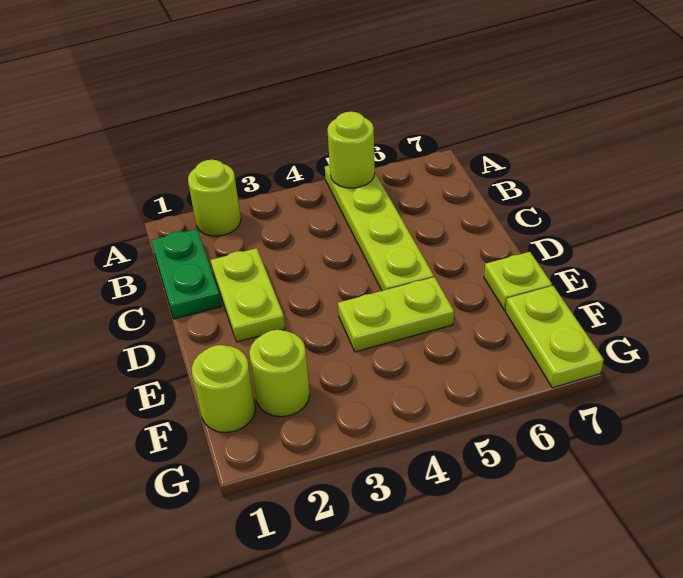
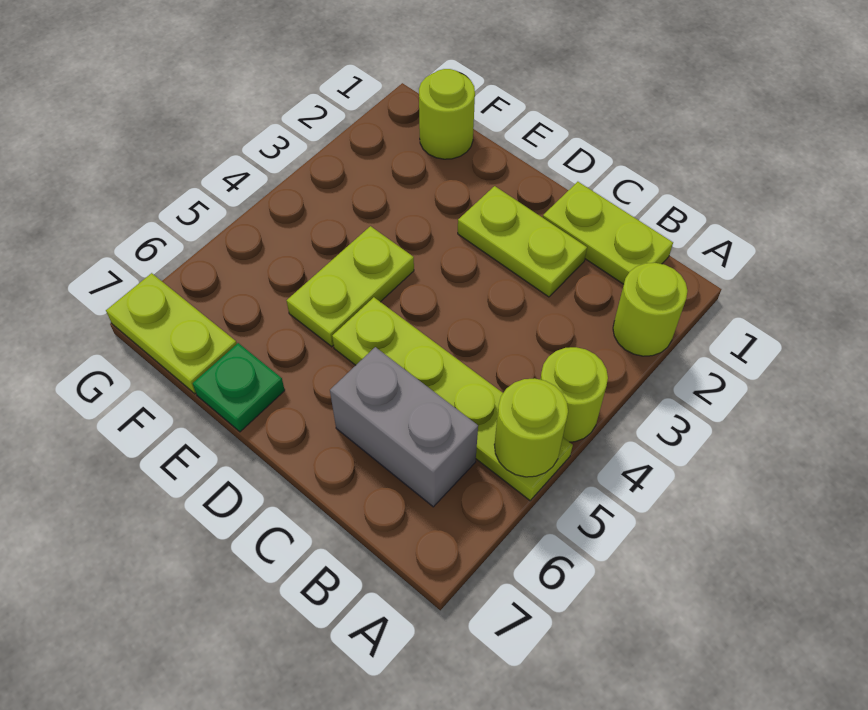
green 1x2 plate [151,229,221,319] -> lime 1x2 plate [543,182,673,284]
none -> grey 1x2 brick [330,347,478,507]
lime 1x1 plate [484,252,552,311] -> green 1x1 plate [193,343,285,432]
lime 1x1 round brick [249,330,310,417] -> lime 1x1 round brick moved to [540,347,608,442]

